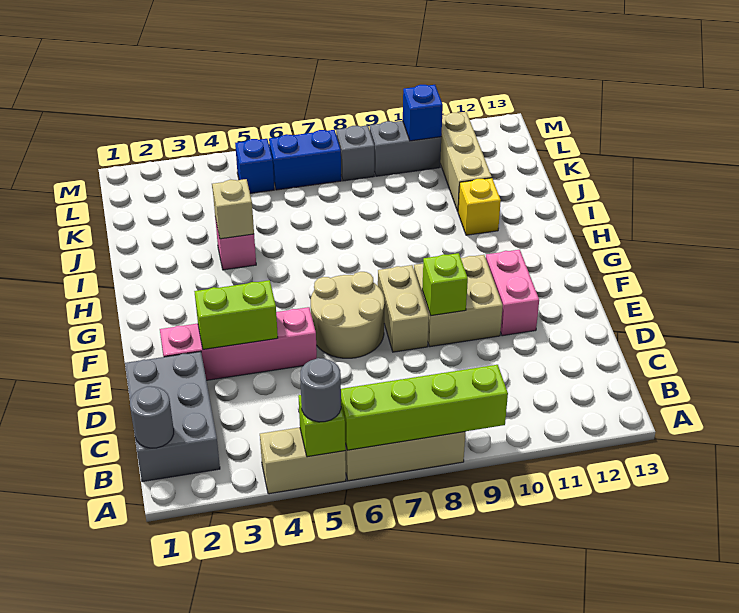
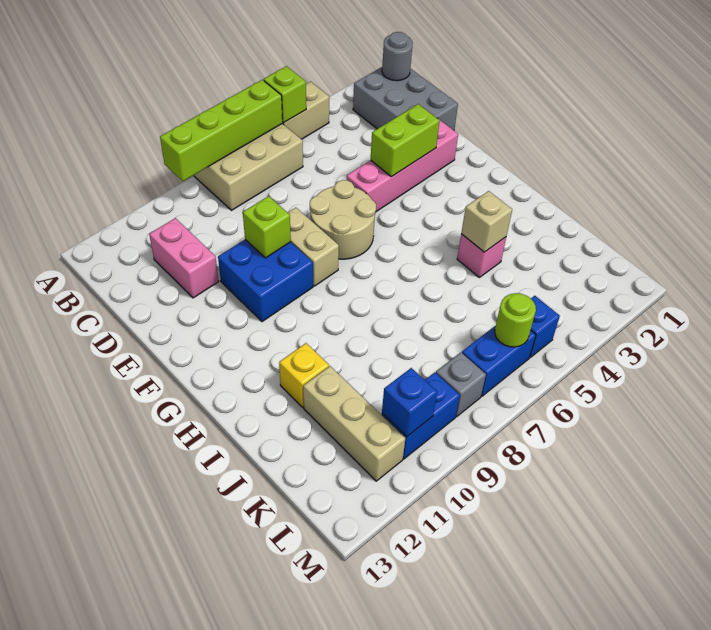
grey 1x1 round brick [300,358,341,422] -> none
tan 2x2 brick [414,255,503,347] -> blue 2x2 brick [218,240,313,322]
pink 1x2 brick [486,250,539,336] -> pink 1x2 brick moved to [149,218,219,298]
none -> lime 1x1 round brick [495,293,536,347]
grey 1x2 brick [370,121,441,176] -> blue 1x2 brick [382,373,460,459]

